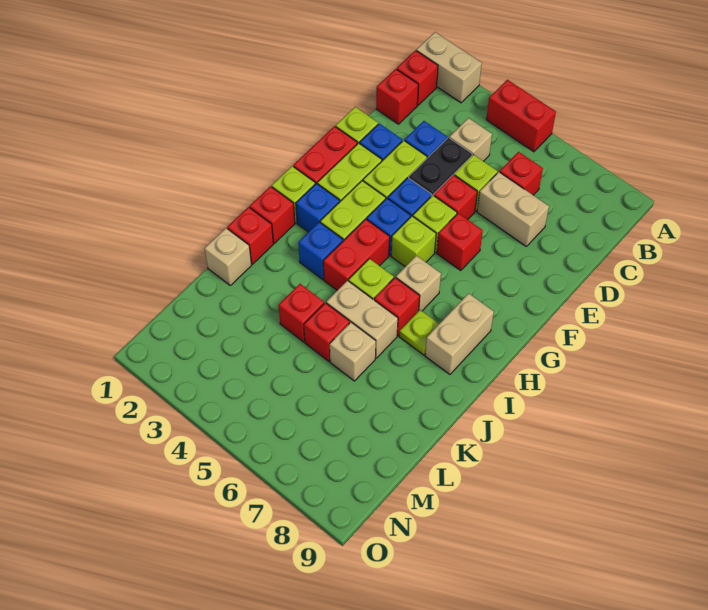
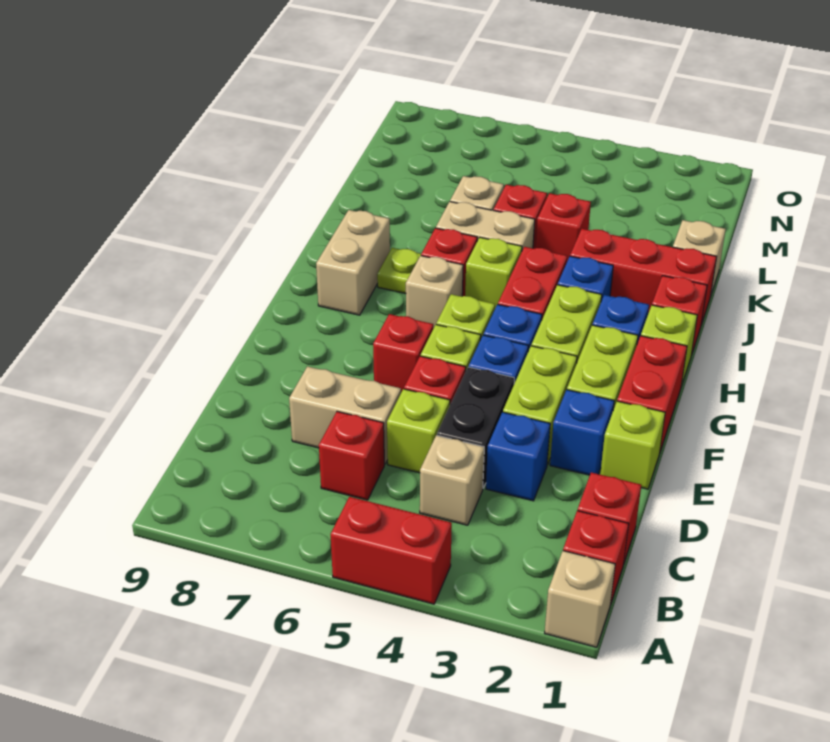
tan 1x2 brick [416,32,482,103] -> tan 1x1 brick [545,551,615,647]
red 1x1 brick [227,207,273,264] -> red 1x3 brick [570,229,717,325]

